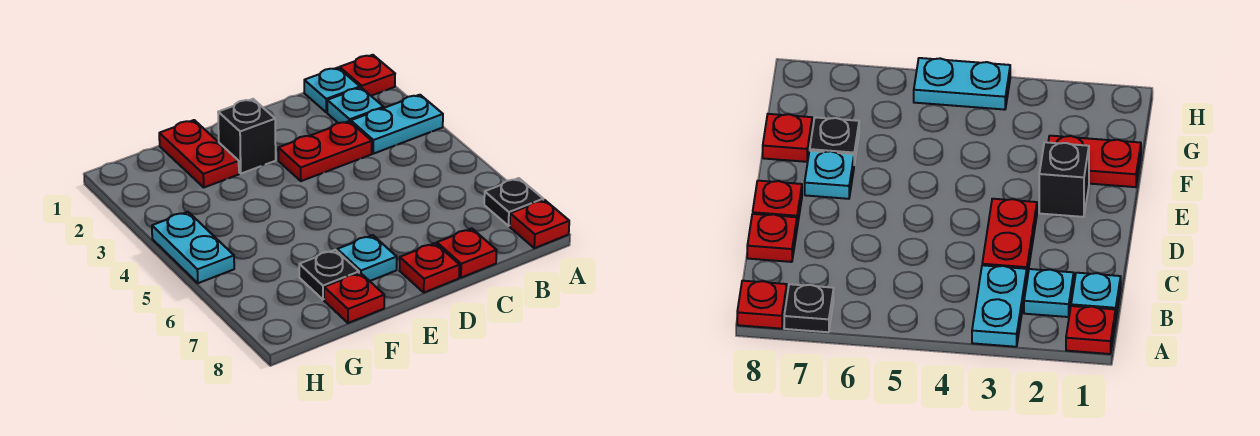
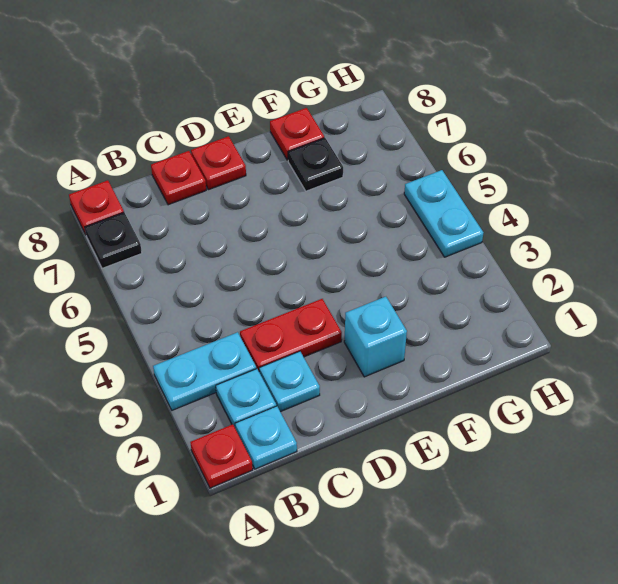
black 1x1 brick [218,99,276,174] -> cyan 1x1 brick [344,297,407,377]
cyan 1x1 plate [337,235,397,281] -> cyan 1x1 plate moved to [259,351,320,412]
red 1x2 plate [159,120,239,187] -> none

